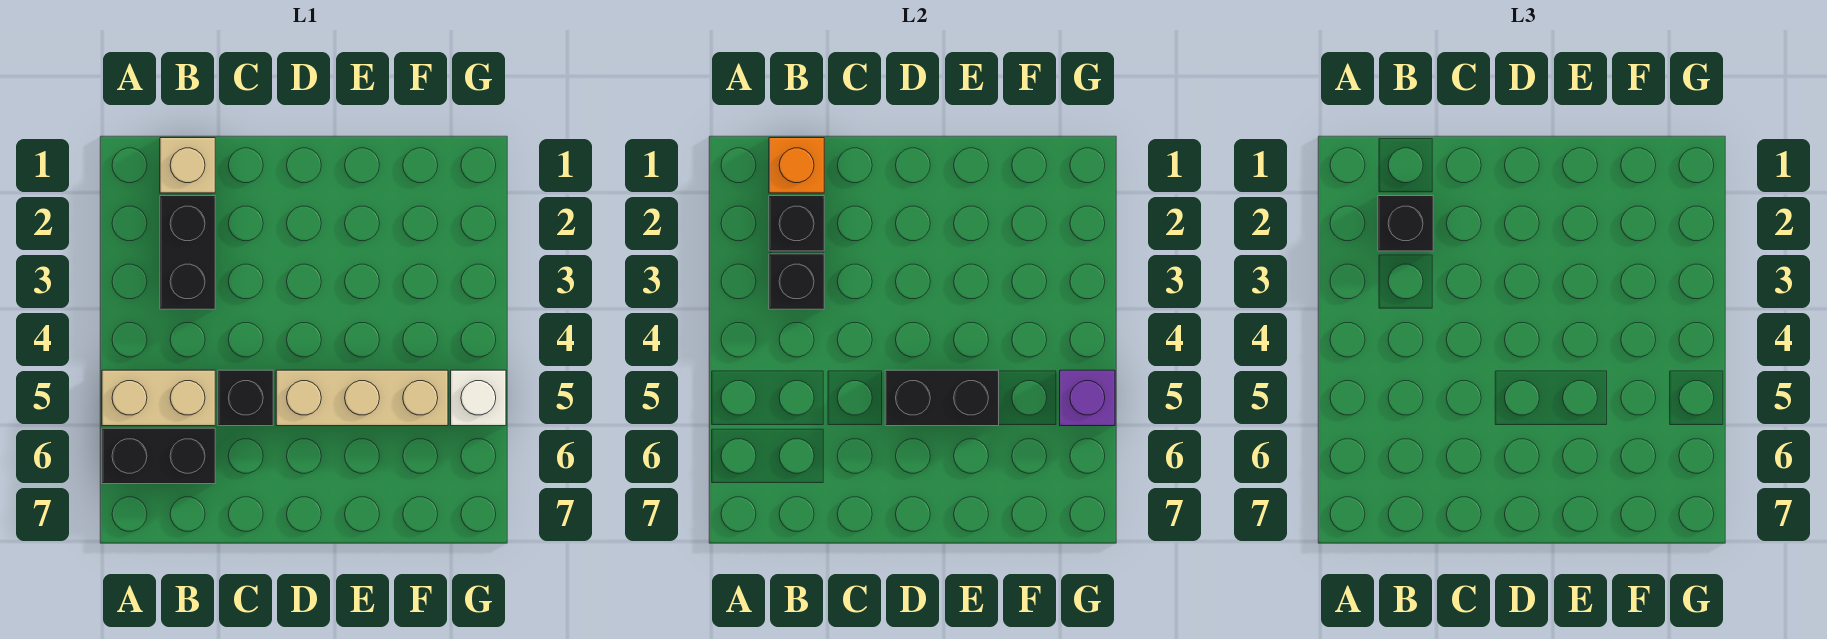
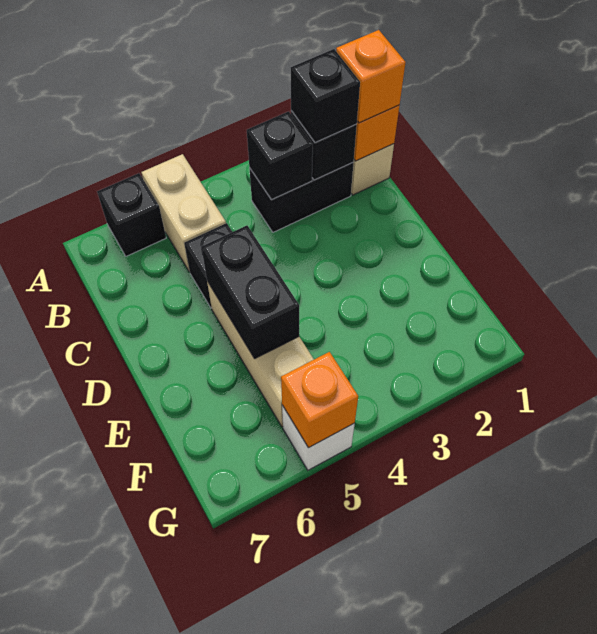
black 1x2 brick [102,428,215,484] -> black 1x1 brick [97,173,166,256]
none -> orange 1x1 brick [336,30,406,123]
purple 1x1 brick [1060,370,1115,426] -> orange 1x1 brick [281,352,358,448]

